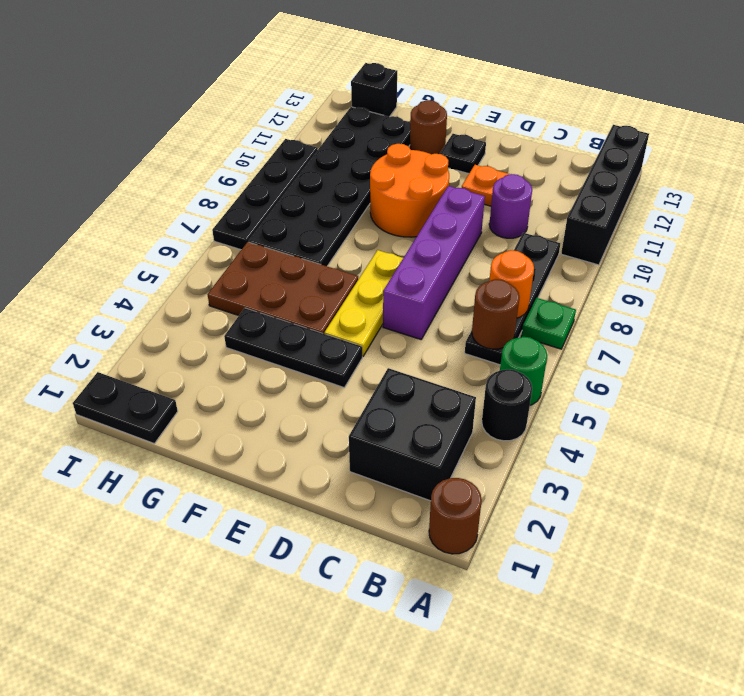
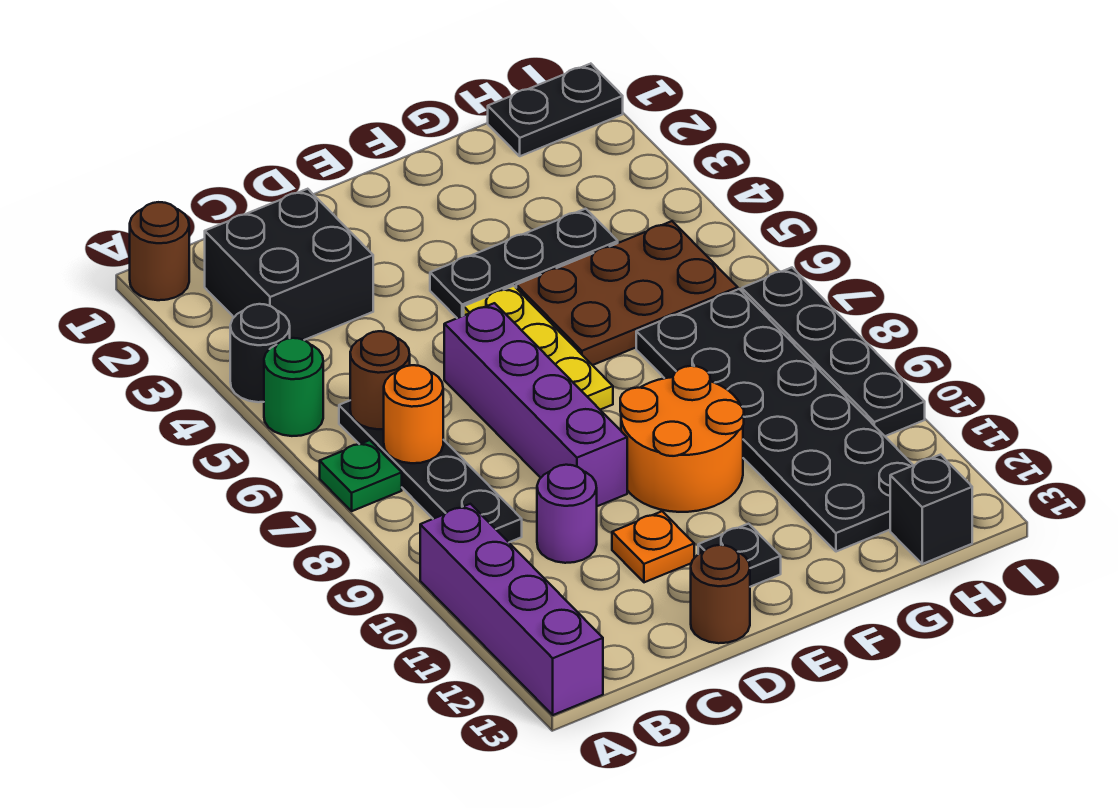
black 1x4 brick [561,125,649,265] -> purple 1x4 brick [420,504,603,715]
brown 1x1 round brick [410,100,447,154] -> brown 1x1 round brick moved to [691,545,750,643]

